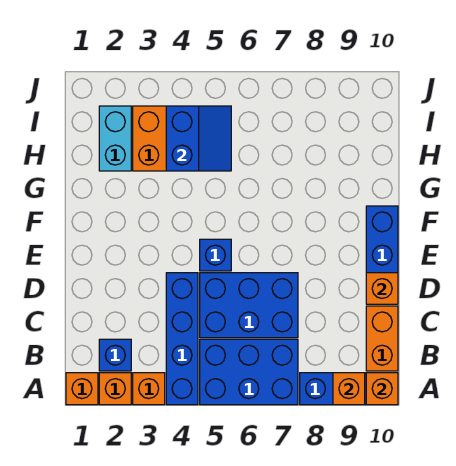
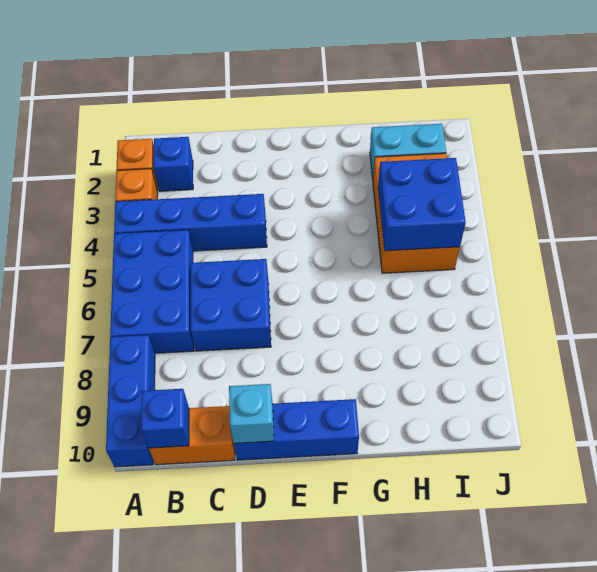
orange 1x1 brick [66,373,98,405] -> none
orange 1x1 brick [333,373,365,405] -> none
orange 1x1 brick [366,373,398,405] -> none
blue 2x3 brick [200,273,298,338] -> blue 2x2 brick [191,259,271,351]
orange 1x1 brick [366,273,398,304] -> cyan 1x1 brick [229,384,274,443]
blue 1x1 brick [200,239,231,271] -> blue 1x1 brick moved to [141,389,189,448]
blue 2x2 slope [166,106,231,171] -> blue 2x2 brick [378,158,466,251]

